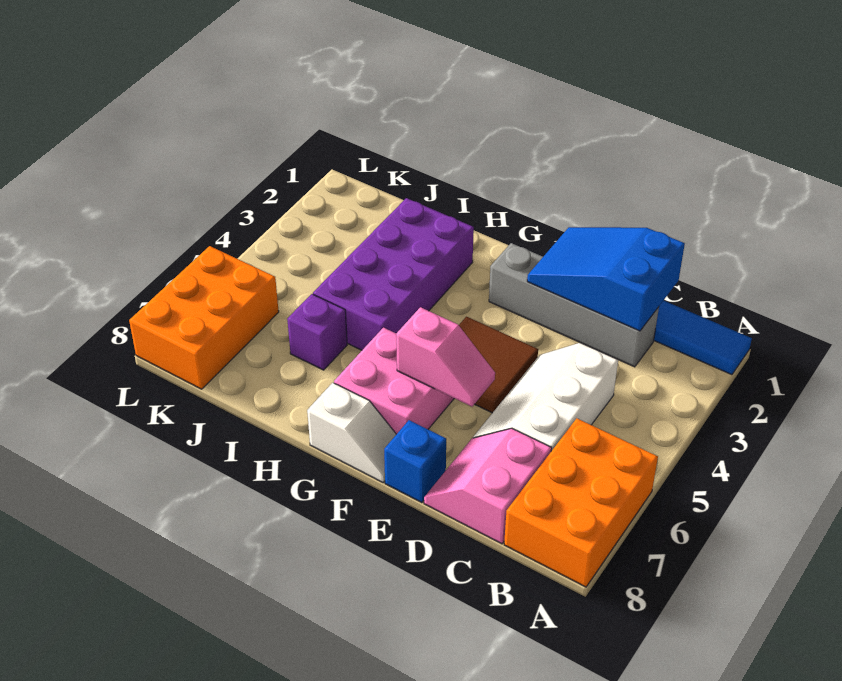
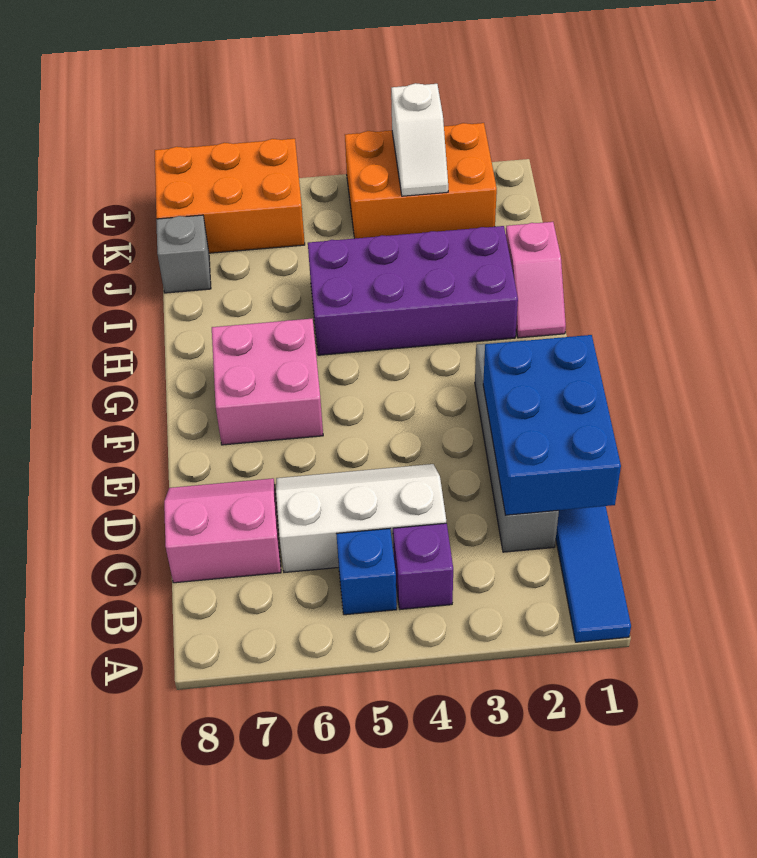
orange 2x3 brick [504,418,658,587] -> orange 2x3 brick moved to [345,123,497,238]
blue 2x3 slope [527,227,685,331] -> blue 2x3 brick [483,335,621,515]
brown 2x2 tile [459,317,538,413] -> none
pink 1x2 slope [396,307,495,407] -> pink 1x2 slope moved to [506,222,566,338]
blue 1x1 brick [384,420,446,503] -> blue 1x1 brick moved to [336,529,397,615]
white 1x2 slope [307,383,396,482] -> white 1x2 slope moved to [391,83,448,196]
purple 1x1 brick [287,294,347,370] -> purple 1x1 brick moved to [393,523,453,609]
none -> grey 1x1 brick [156,215,211,293]

